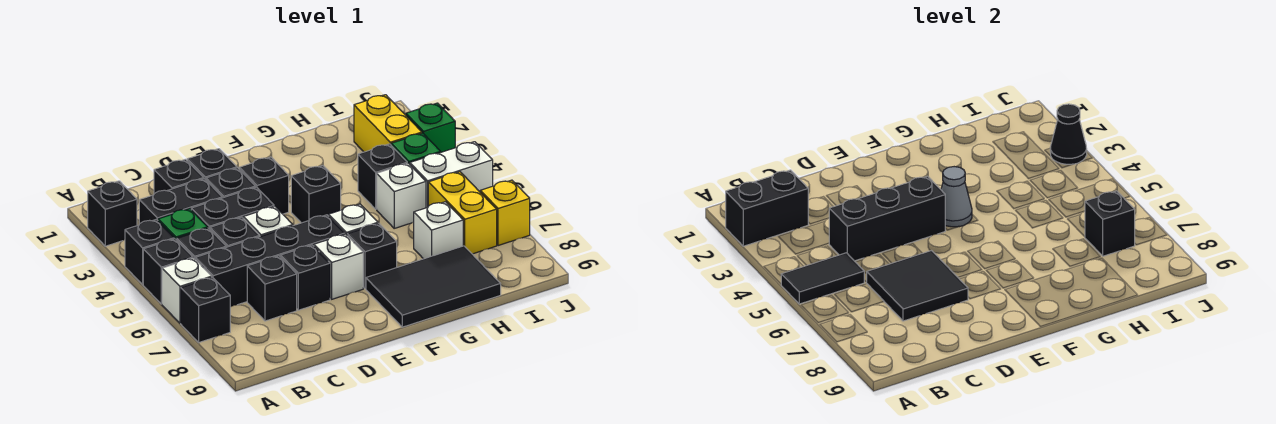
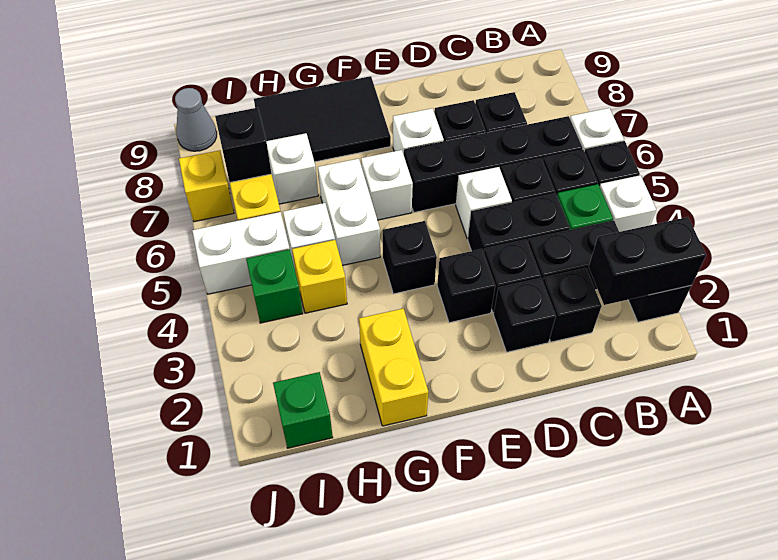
black 1x1 brick [125,219,174,285] -> white 1x1 brick [600,175,656,232]
black 1x2 tile [781,253,864,304] -> none
black 1x1 brick [181,277,230,342] -> none
black 1x3 brick [829,176,945,261] -> none
black 2x2 tile [867,251,968,321] -> none
grey 1x1 cone [941,167,972,227] -> grey 1x1 cone moved to [175,88,217,151]
black 1x1 brick [347,223,397,289] -> none
none -> white 1x2 brick [318,159,380,265]
black 1x1 brick [358,144,407,209] -> yellow 1x1 brick [292,240,347,313]
yellow 1x2 brick [354,95,422,152] -> yellow 1x2 brick moved to [359,308,428,426]
green 1x1 brick [406,103,455,152] -> green 1x1 brick moved to [273,372,333,448]
black 1x1 cone [1050,104,1087,164] -> none

